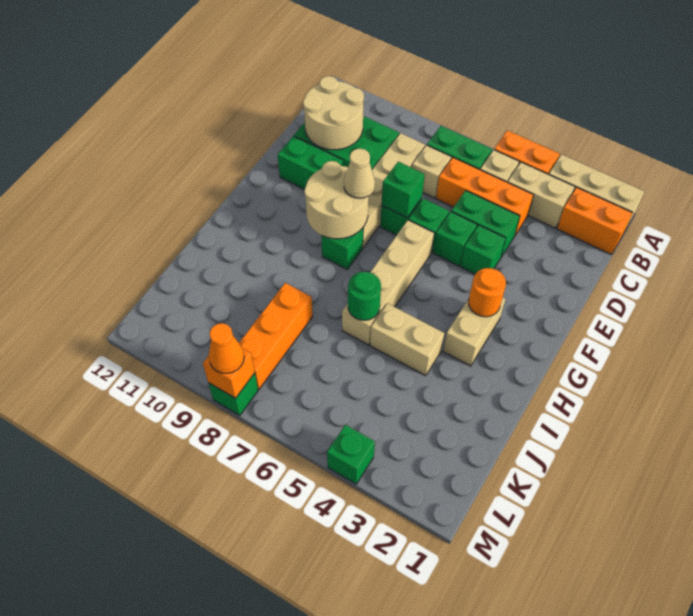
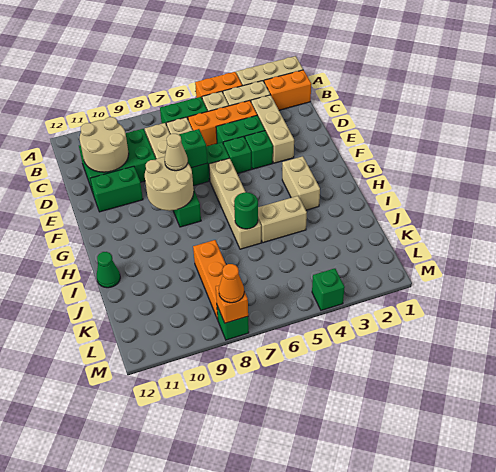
none -> tan 1x3 brick [251,95,294,163]
orange 1x1 round brick [469,268,506,317] -> none
none -> green 1x1 cone [97,252,120,288]

